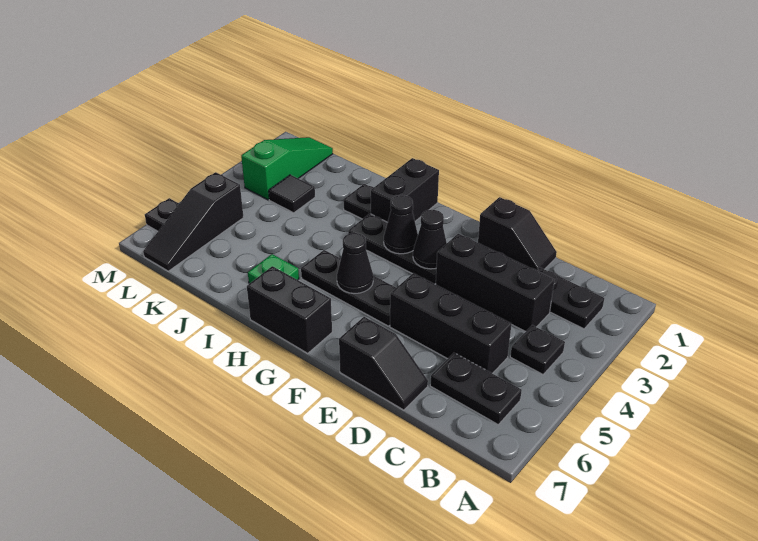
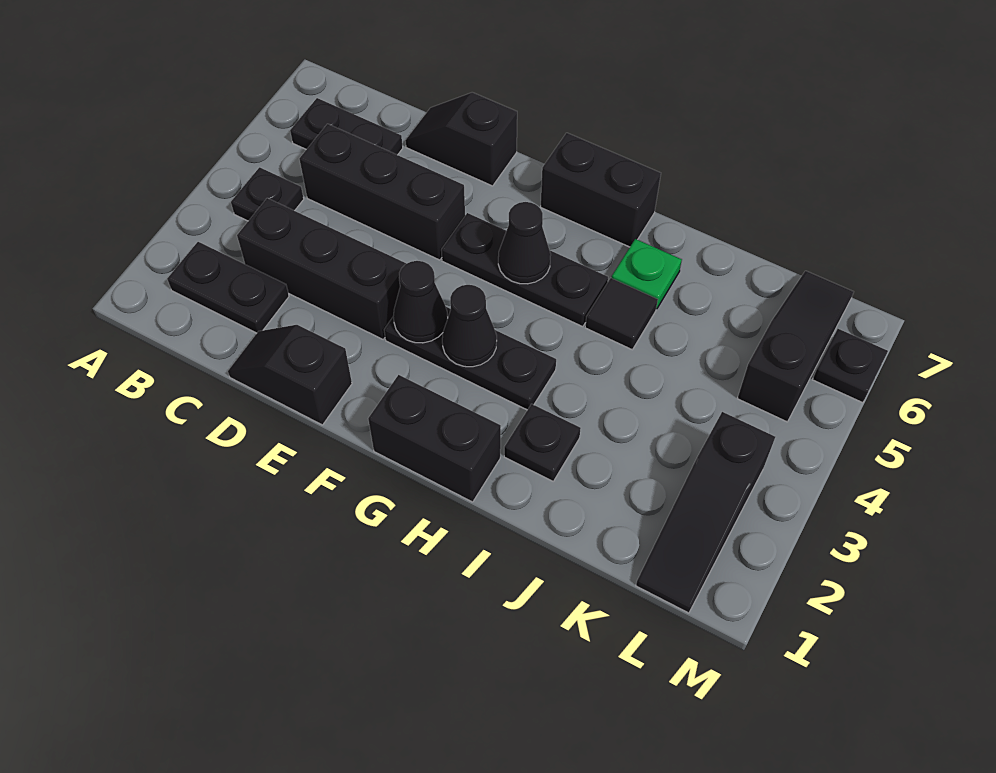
black 1x2 brick [371,158,439,222] -> black 1x2 brick turned to [368,375,501,502]
black 1x1 tile [269,175,315,213] -> black 1x1 tile moved to [585,278,658,350]
green 1x3 slope [241,137,333,200] -> black 1x3 slope [636,412,775,613]

